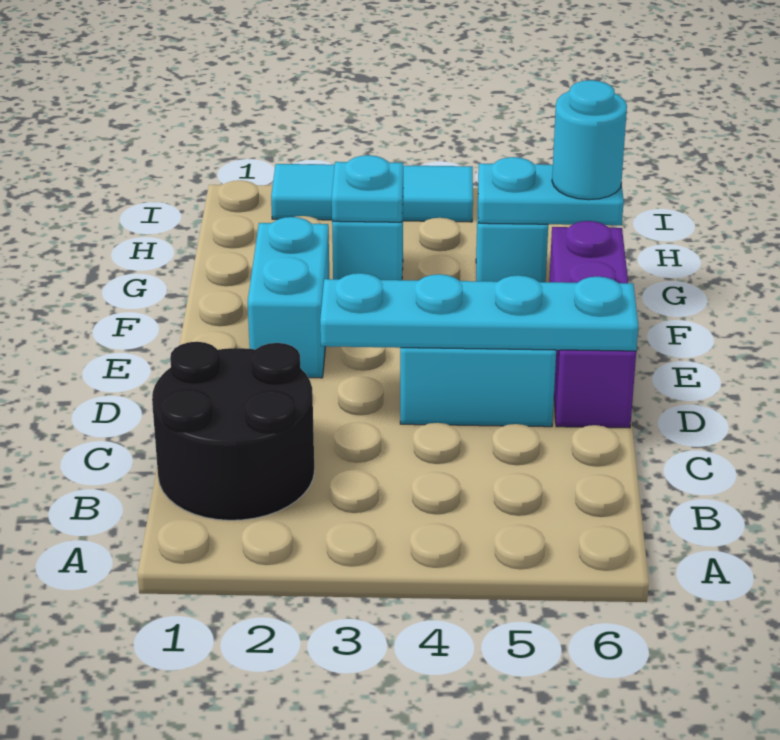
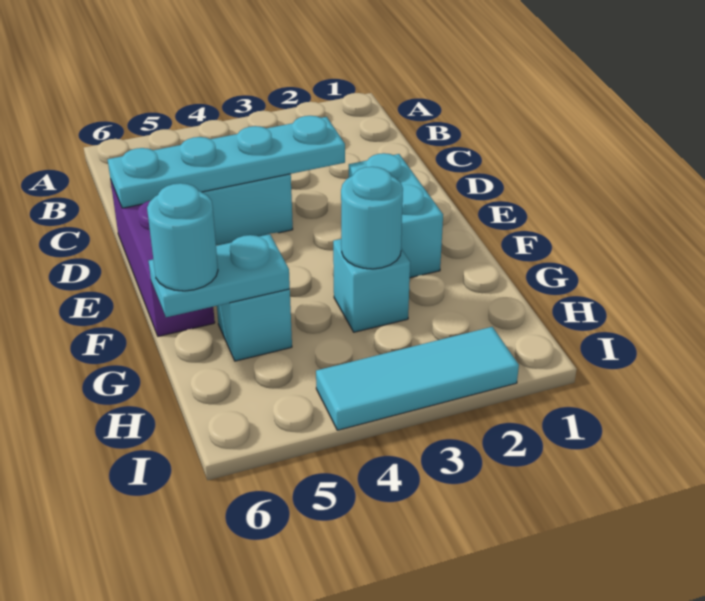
black 2x2 round brick [152,342,314,520] -> none
cyan 1x1 plate [332,155,403,222] -> cyan 1x1 round brick [341,167,403,269]

